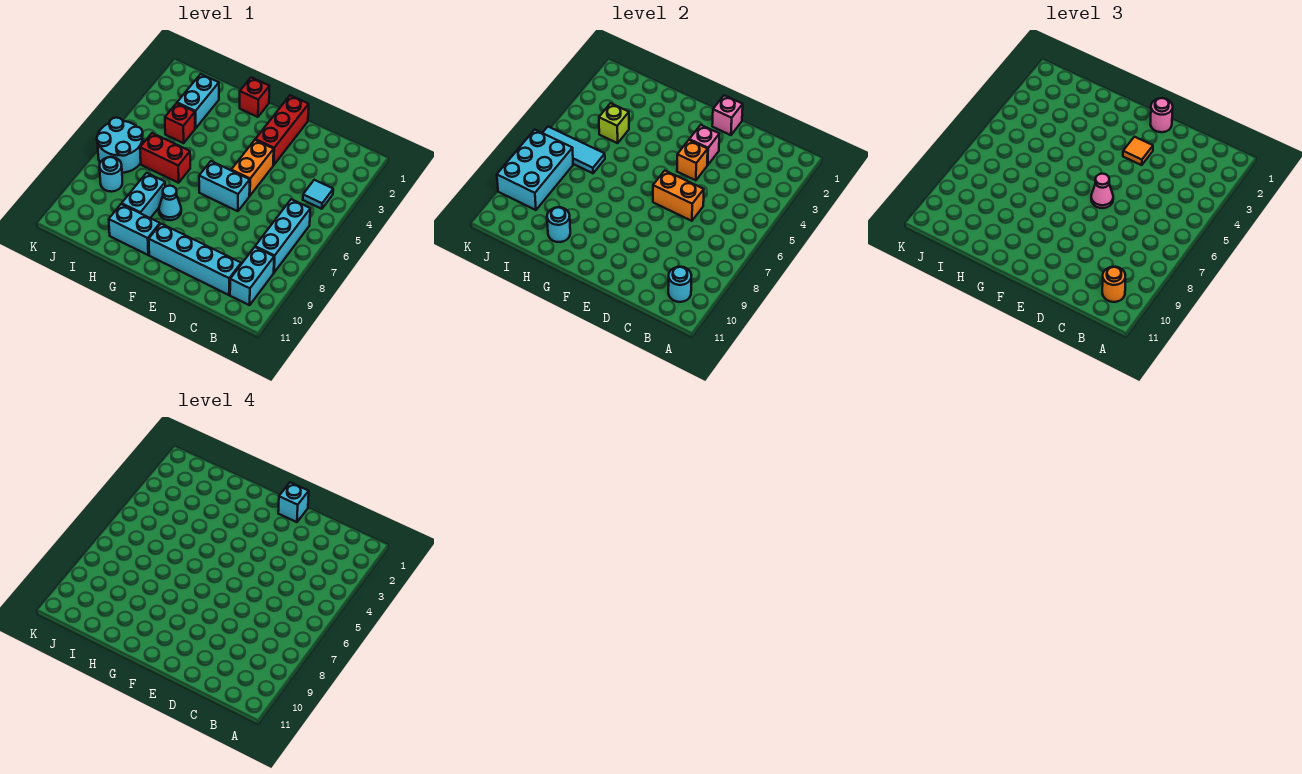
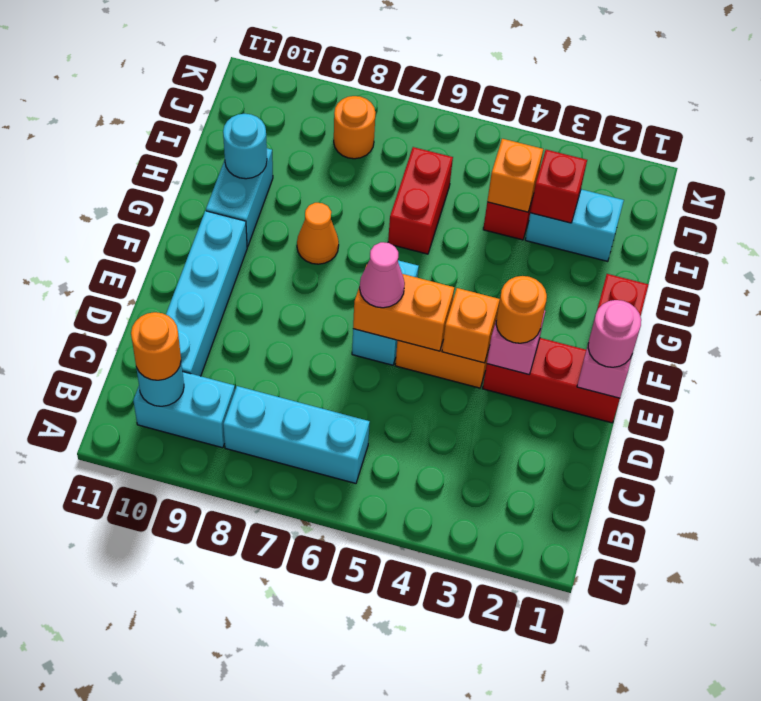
cyan 1x1 tile [303,180,333,209] -> none
orange 1x2 brick [653,171,704,221] -> orange 1x2 brick turned to [353,265,454,351]
cyan 1x1 brick [278,482,309,522] -> none
orange 1x1 tile [1123,137,1153,165] -> orange 1x1 round brick [496,276,547,343]
cyan 1x1 cone [159,186,181,220] -> orange 1x1 cone [297,203,339,264]
cyan 1x2 brick [122,173,165,218] -> none
none -> red 1x1 brick [530,150,587,223]
lime 1x1 brick [599,103,629,143] -> orange 1x1 brick [487,139,543,212]
cyan 1x3 tile [543,127,605,173] -> none
cyan 2x2 round brick [97,118,143,173] -> none
cyan 2x3 brick [497,130,573,210] -> none
cyan 1x1 round brick [99,157,122,192] -> orange 1x1 round brick [334,96,376,159]

